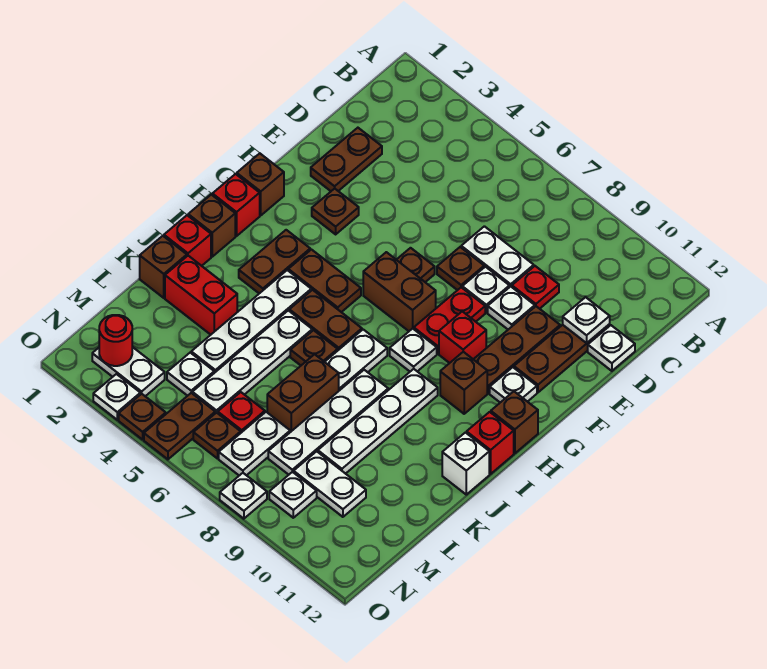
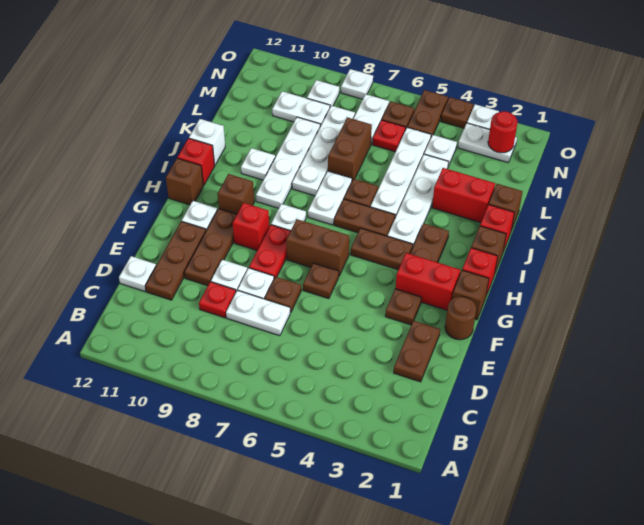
white 1x1 plate [563,297,610,343] -> white 1x1 plate moved to [241,148,275,180]
none -> brown 1x1 round brick [445,296,476,340]
none -> red 1x2 brick [395,253,460,310]

